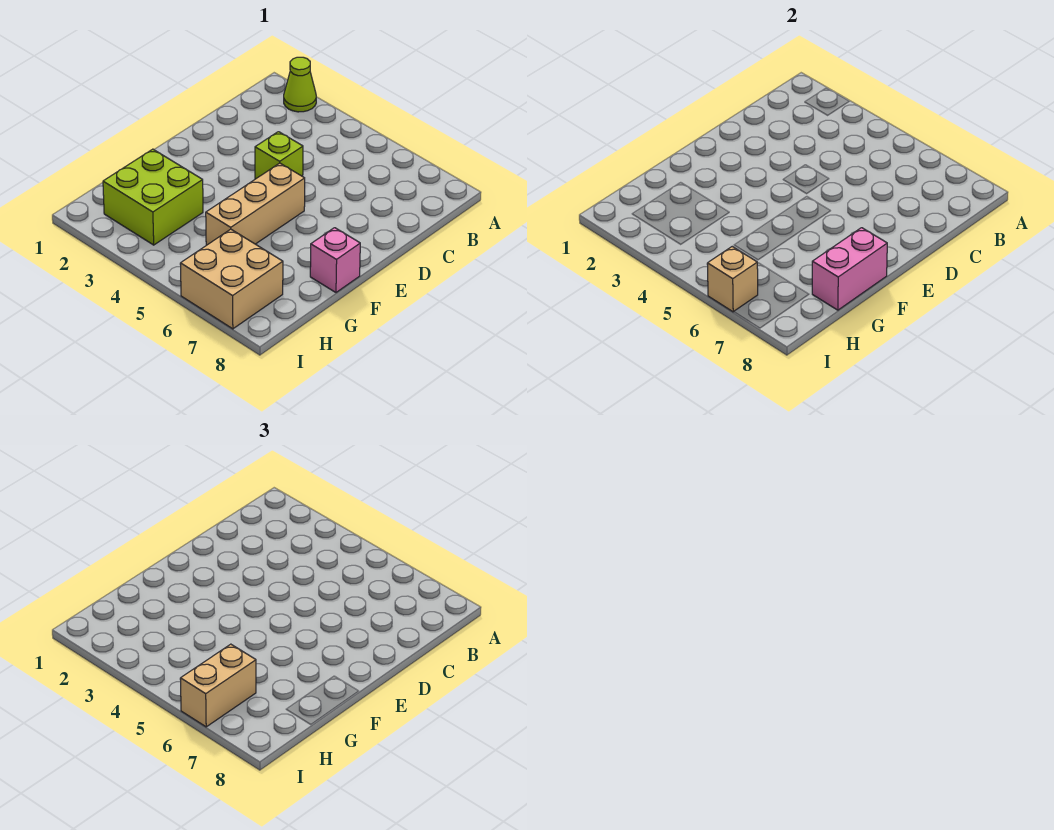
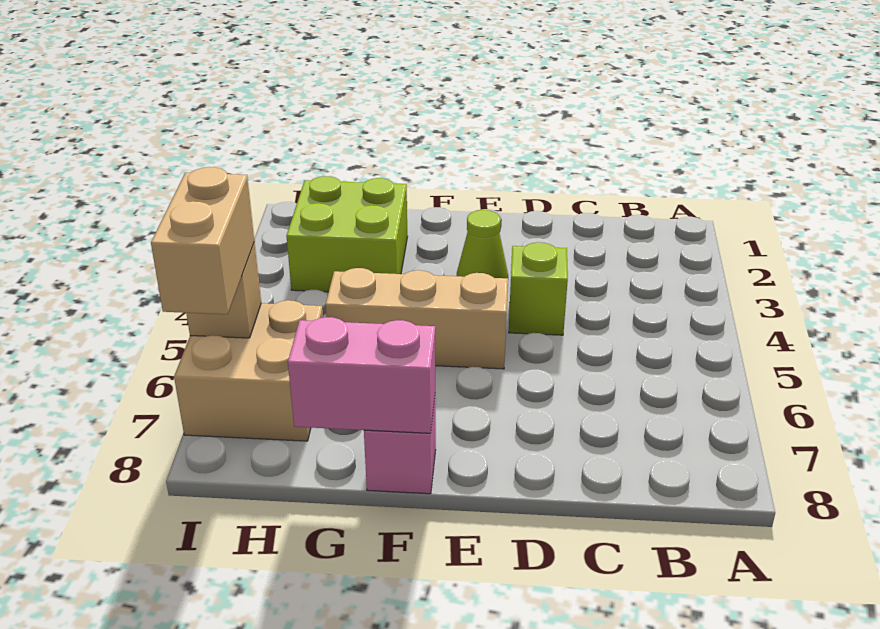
lime 1x1 cone [284,57,316,112] -> lime 1x1 cone moved to [457,210,508,278]
tan 1x2 brick [180,644,256,727] -> tan 1x2 brick turned to [151,167,254,314]

